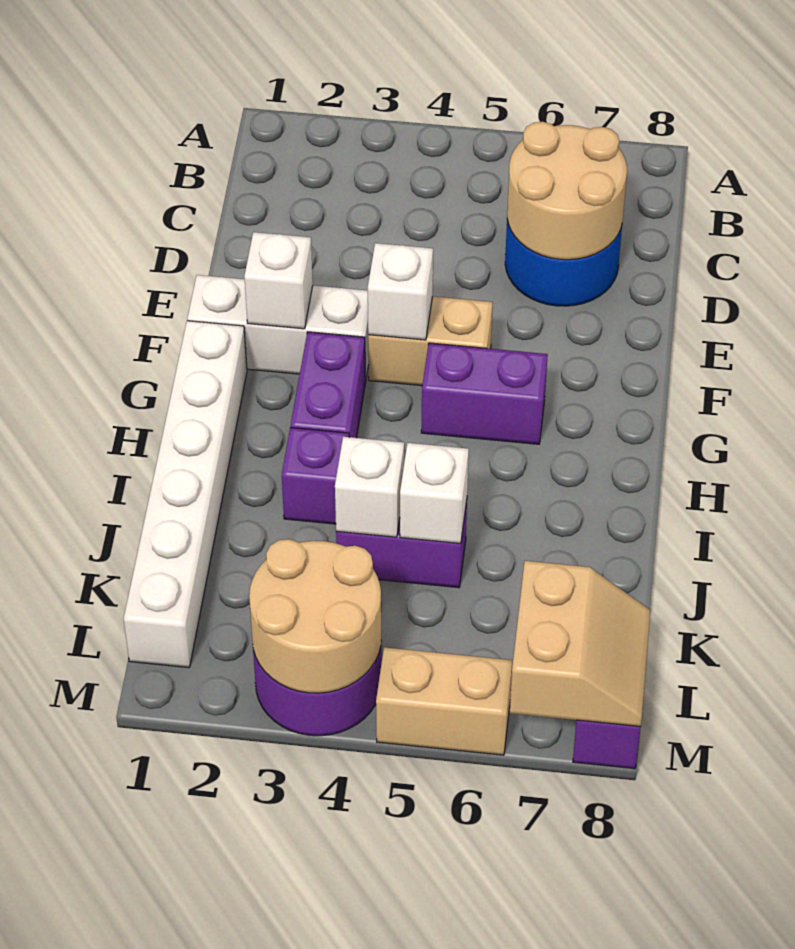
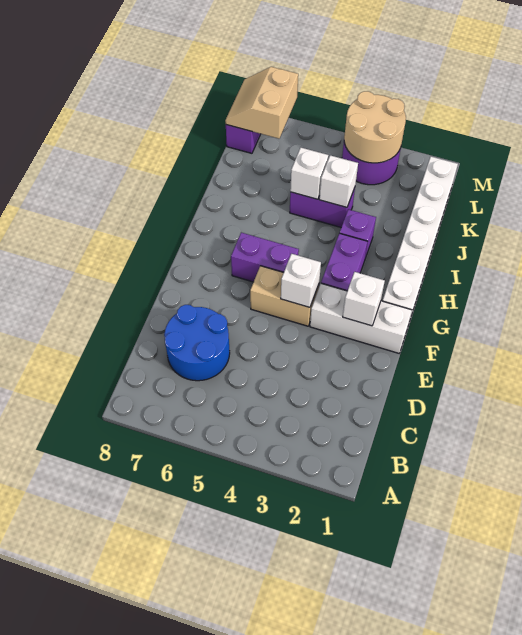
tan 2x2 round brick [507,122,627,260] -> none
tan 1x2 brick [376,647,512,755] -> none

